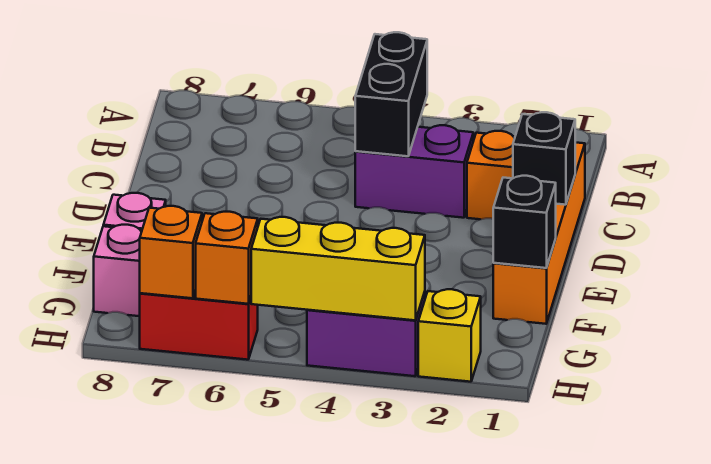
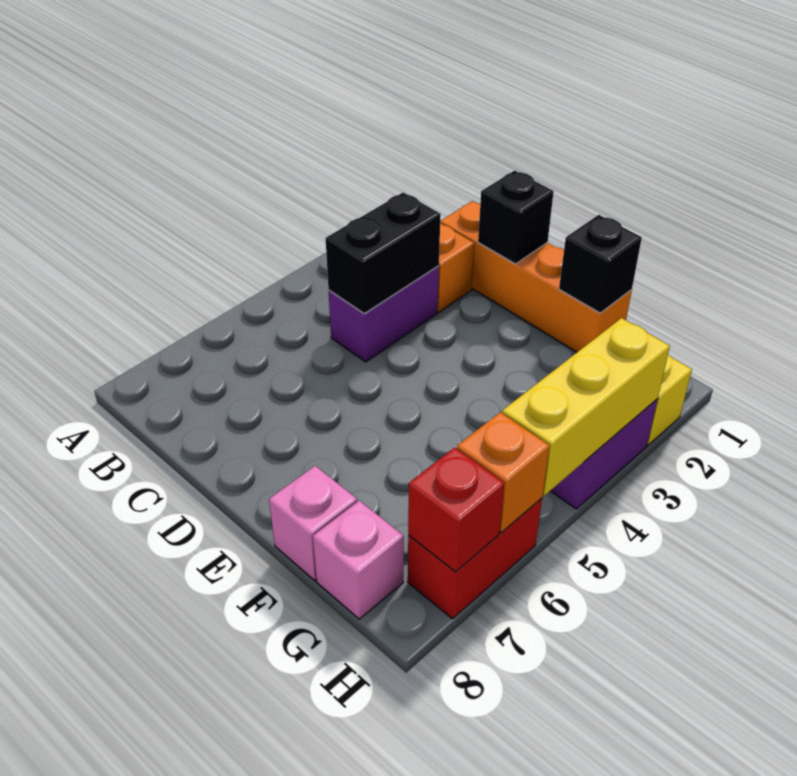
black 1x2 brick [355,32,427,156] -> black 1x2 brick turned to [326,192,441,313]
orange 1x1 brick [140,206,202,298] -> red 1x1 brick [408,447,504,572]

